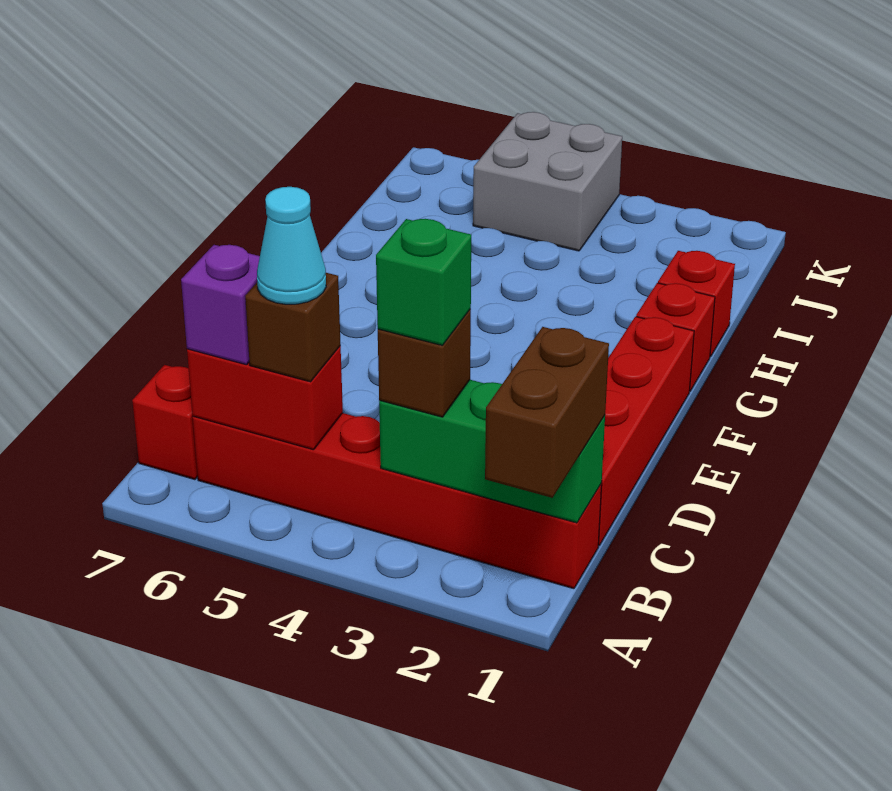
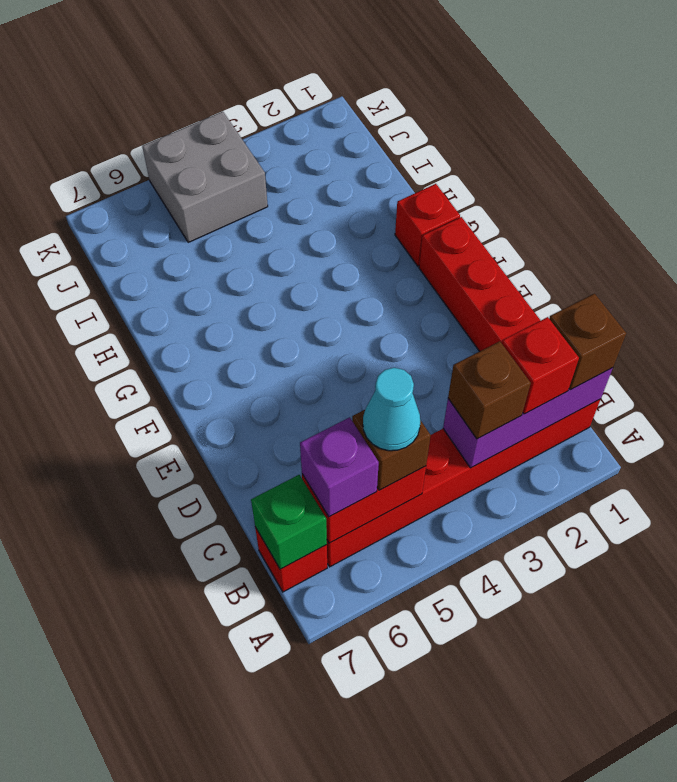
brown 1x2 brick [485,327,609,498] -> brown 1x1 brick [549,294,626,390]
green 1x3 brick [379,380,605,523] -> purple 1x3 brick [443,368,613,468]
green 1x1 brick [376,219,471,346] -> green 1x1 brick moved to [251,475,327,569]
red 1x1 brick [658,251,735,357] -> red 1x1 brick moved to [502,317,579,414]

